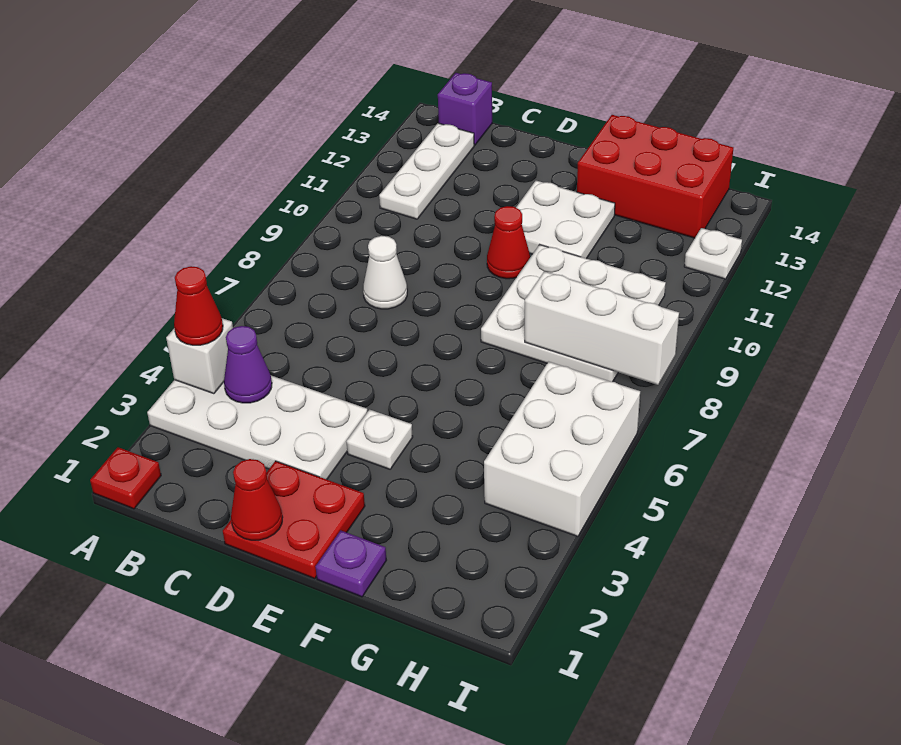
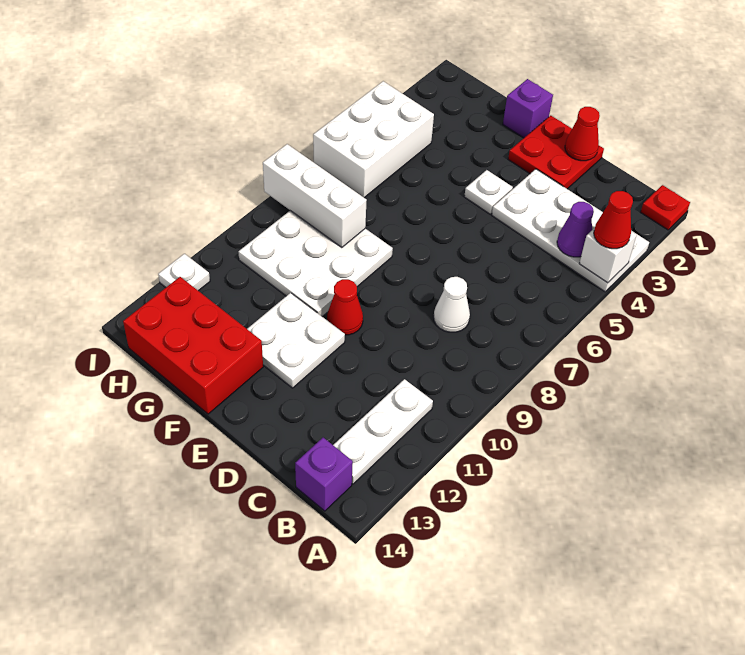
purple 1x1 plate [315,530,386,597] -> purple 1x1 brick [503,79,553,138]

